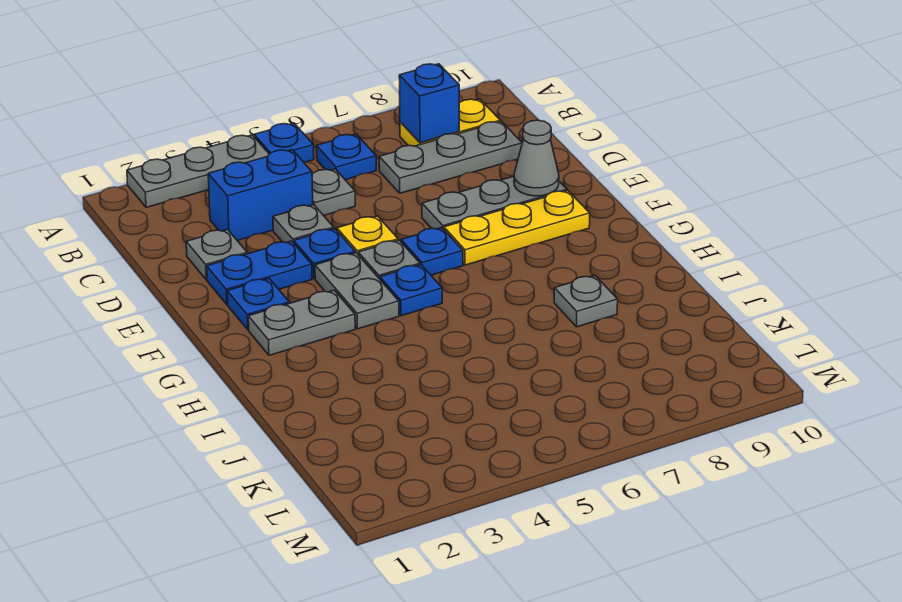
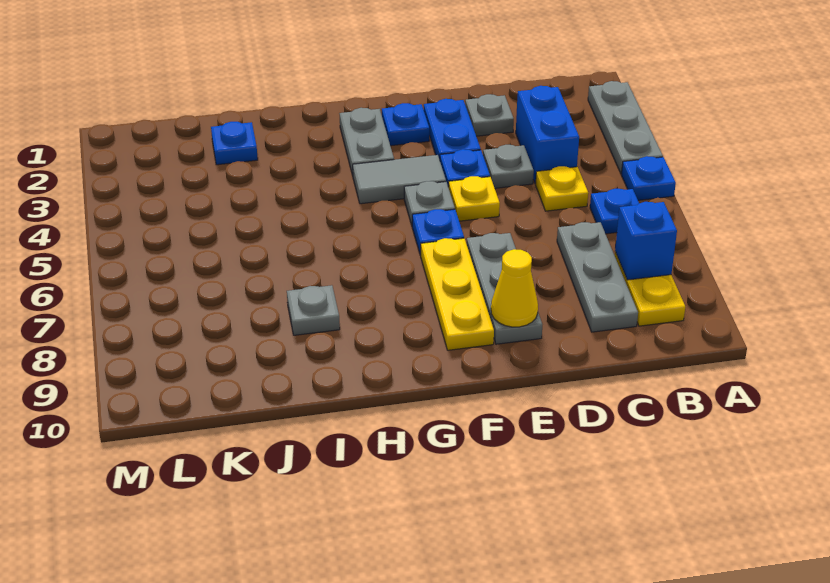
grey 1x1 plate [312,169,355,216] -> yellow 1x1 plate [536,166,588,211]
grey 1x1 cone [514,120,559,196] -> yellow 1x1 cone [491,249,538,327]
grey 1x2 plate [315,253,399,329] -> grey 1x2 tile [353,155,446,204]
blue 1x1 plate [380,265,442,316] -> blue 1x1 plate moved to [211,122,258,165]

